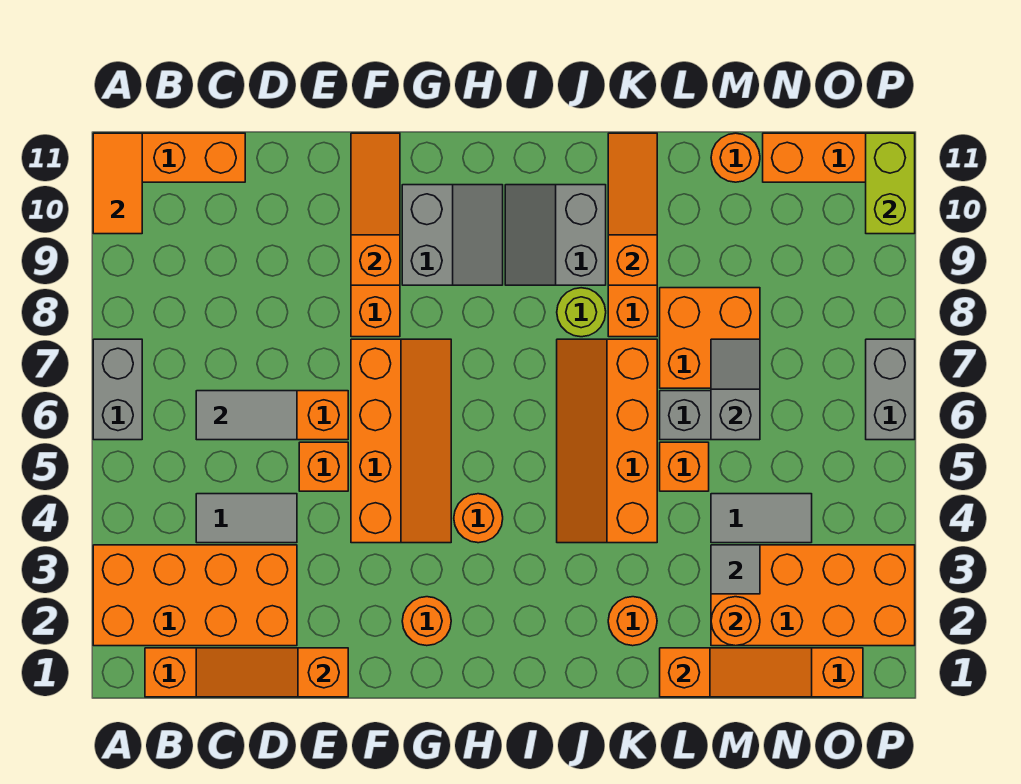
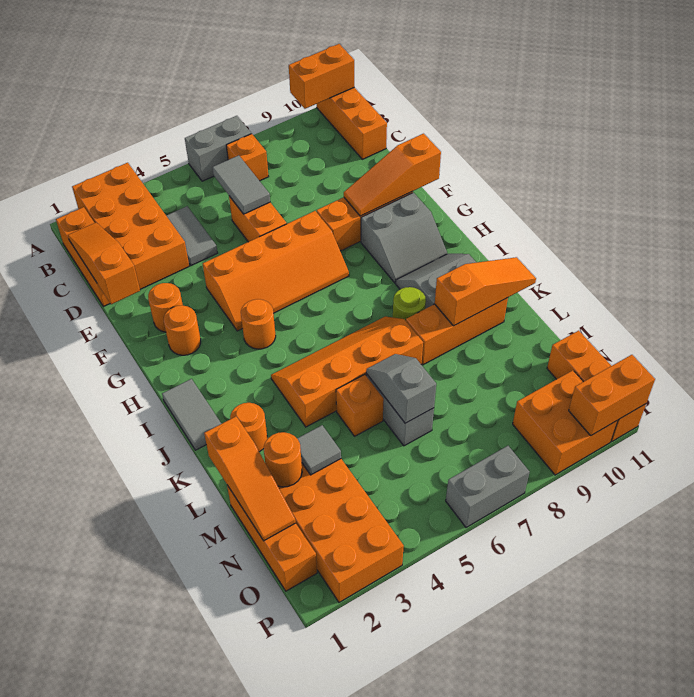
orange 1x2 tile [93,133,142,234] -> orange 1x2 brick [289,44,354,109]
orange 1x1 brick [299,442,348,491] -> orange 1x1 brick moved to [226,134,269,181]
orange 1x3 slope [351,133,400,285] -> orange 1x3 slope turned to [344,134,441,216]
orange 2x2 brick [660,288,760,388] -> orange 2x2 brick moved to [513,370,618,475]
grey 1x2 tile [711,494,812,543] -> grey 1x2 tile moved to [162,379,221,450]
grey 1x2 slope [711,339,760,440] -> grey 1x2 slope turned to [366,354,436,423]
orange 1x1 round brick [711,133,760,182] -> orange 1x1 round brick moved to [148,283,183,332]
lime 1x2 brick [866,133,915,234] -> orange 1x2 brick [569,355,655,435]

